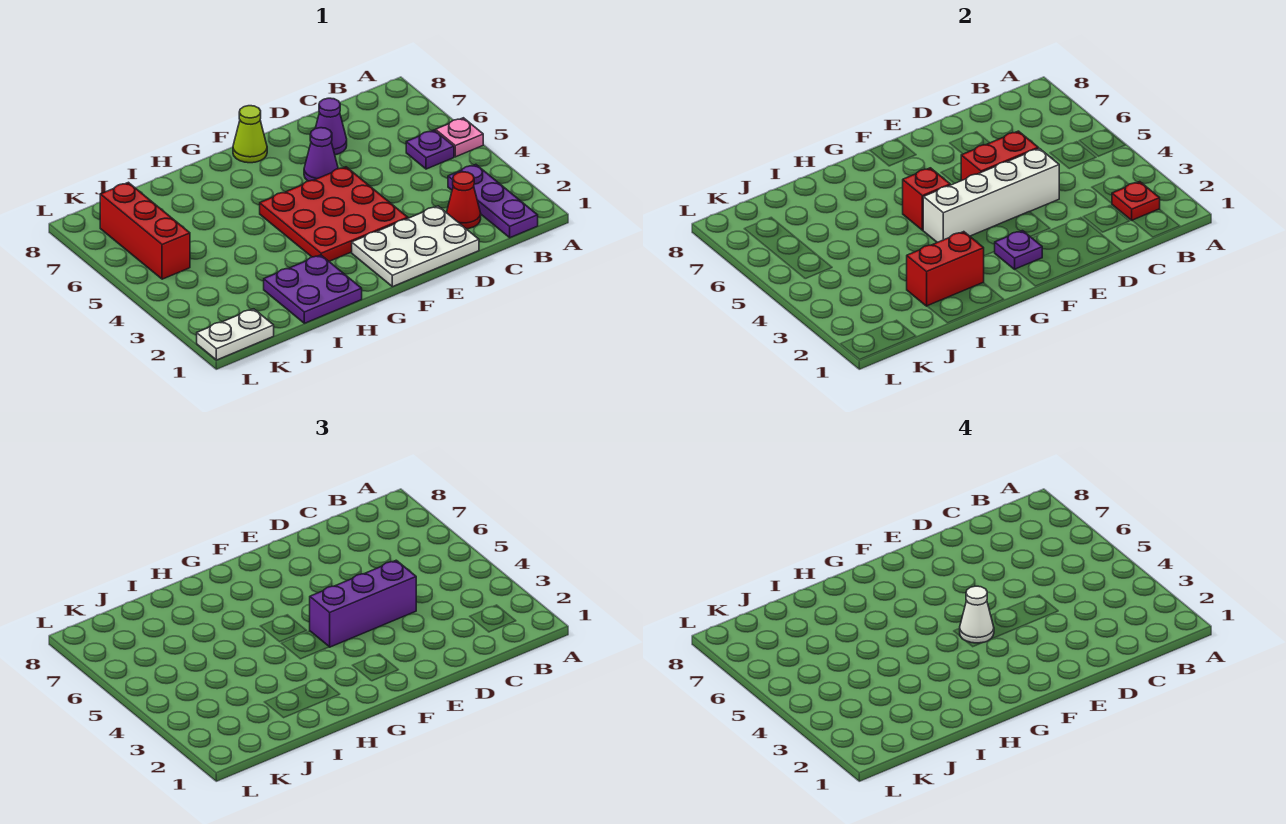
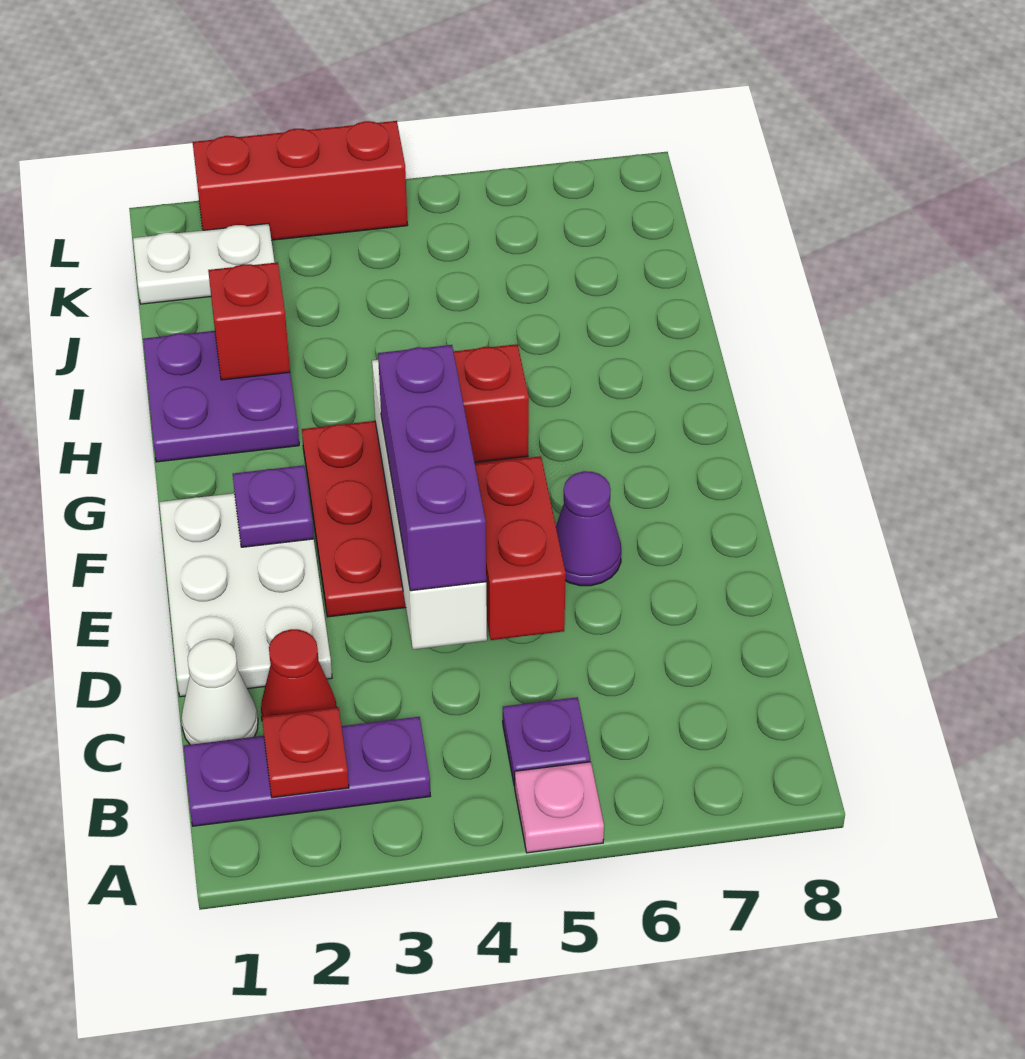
purple 1x1 cone [315,98,347,155] -> none
white 1x1 cone [960,586,994,643] -> white 1x1 cone moved to [182,639,258,745]
lime 1x1 cone [233,106,267,163] -> none
red 1x2 brick [907,232,984,306] -> red 1x1 brick [208,262,290,380]
white 1x2 plate [197,309,274,360] -> white 1x2 plate turned to [133,223,275,304]
red 1x3 brick [100,182,190,279] -> red 1x3 brick moved to [193,121,408,240]

